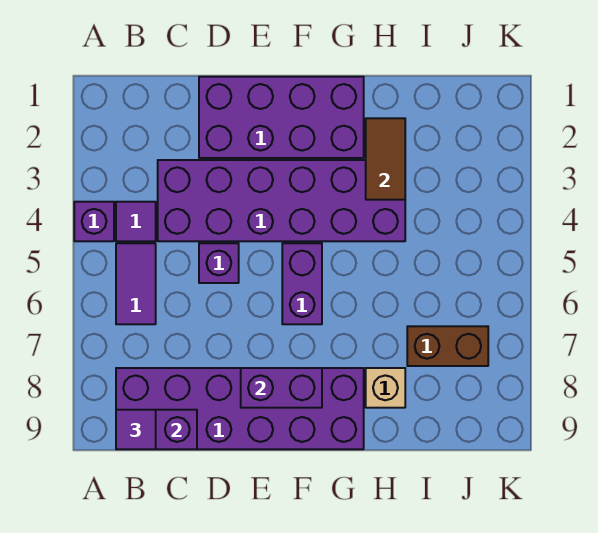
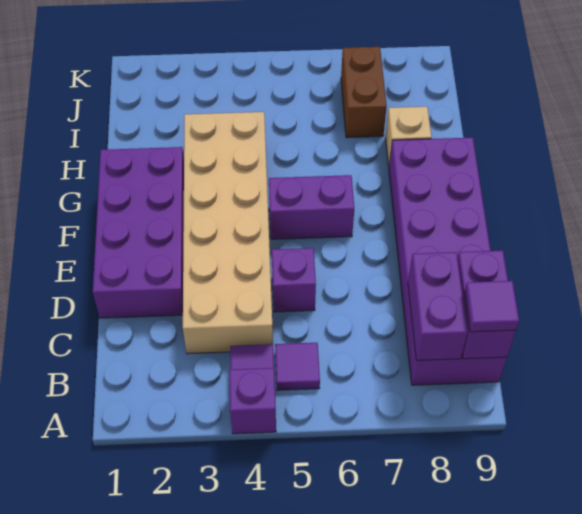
purple 1x2 tile [116,243,156,324] -> purple 1x1 tile [275,343,320,390]
purple 2x6 brick [158,160,405,241] -> tan 2x6 brick [183,112,273,354]
purple 1x2 brick [241,368,322,408] -> purple 1x2 brick moved to [408,252,468,360]
brown 1x2 tile [366,118,405,200] -> none

